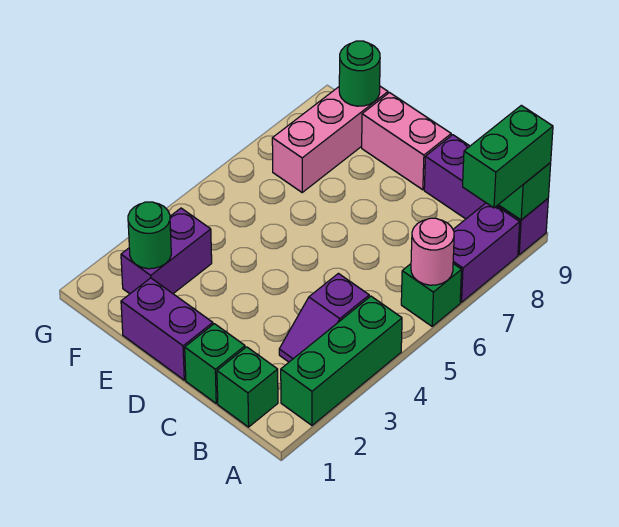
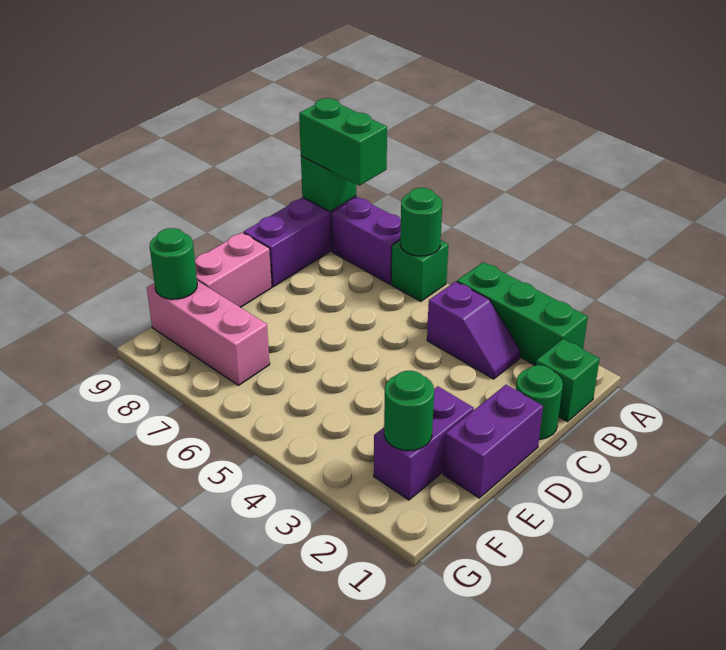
pink 1x1 round brick [411,218,454,285] -> green 1x1 round brick [400,188,442,256]
green 1x1 brick [185,324,245,403] -> green 1x1 round brick [516,365,563,439]
purple 1x2 brick [121,208,212,294] -> purple 1x2 brick turned to [374,386,474,500]

